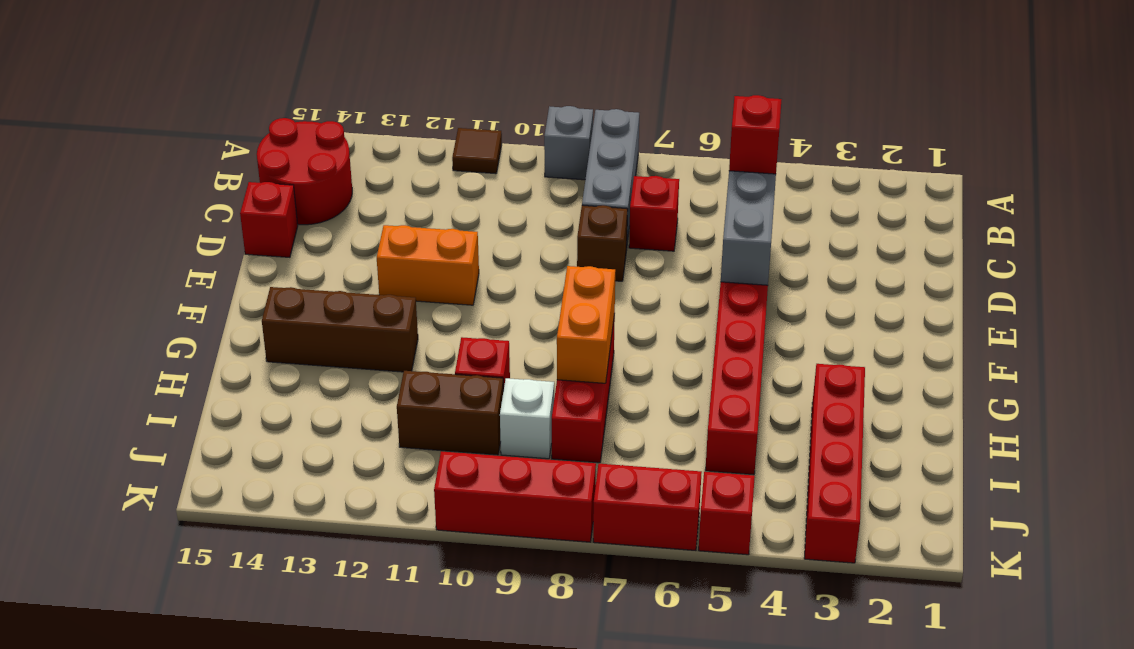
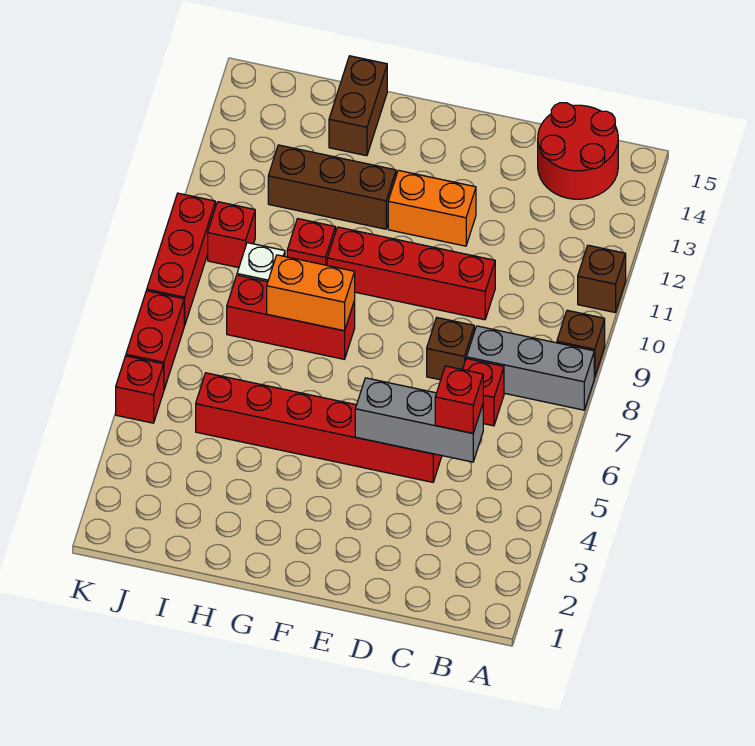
grey 1x1 brick [544,106,593,180] -> brown 1x1 brick [557,310,605,378]
brown 1x1 tile [452,128,502,174] -> brown 1x1 brick [578,245,626,313]
red 1x1 brick [240,182,298,257] -> red 1x1 brick moved to [208,202,255,268]
orange 1x2 brick [377,225,479,305] -> orange 1x2 brick turned to [388,170,476,246]
brown 1x3 brick [262,287,418,372] -> brown 1x3 brick turned to [268,145,396,229]
red 1x4 brick [804,364,865,563] -> red 1x4 brick moved to [327,227,495,320]
brown 1x2 brick [397,371,503,455] -> brown 1x2 brick moved to [329,56,387,156]

